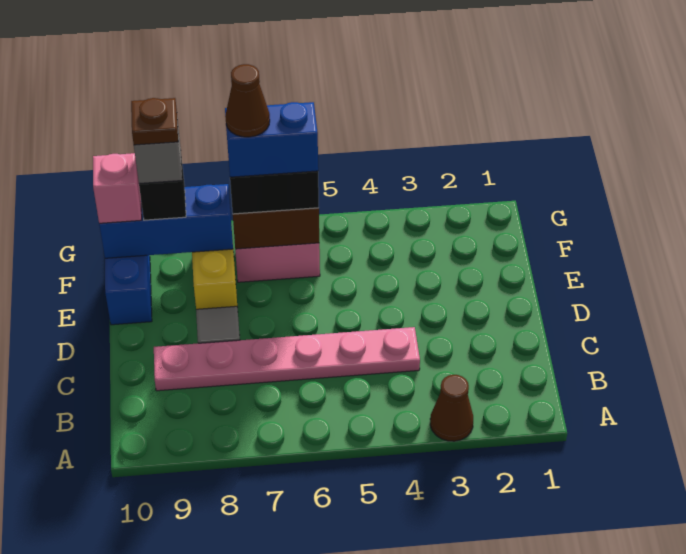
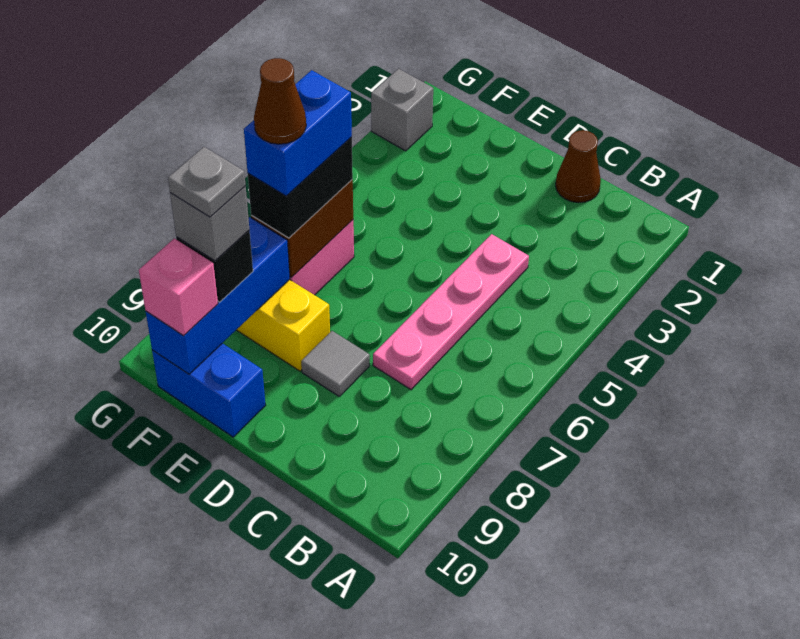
brown 1x1 cone [430,375,473,441] -> brown 1x1 cone moved to [556,130,601,203]
pink 1x6 plate [154,327,420,391] -> pink 1x4 plate [373,234,529,390]
brown 1x1 plate [131,98,178,145] -> grey 1x1 plate [168,147,246,217]
none -> grey 1x1 brick [371,69,433,151]

